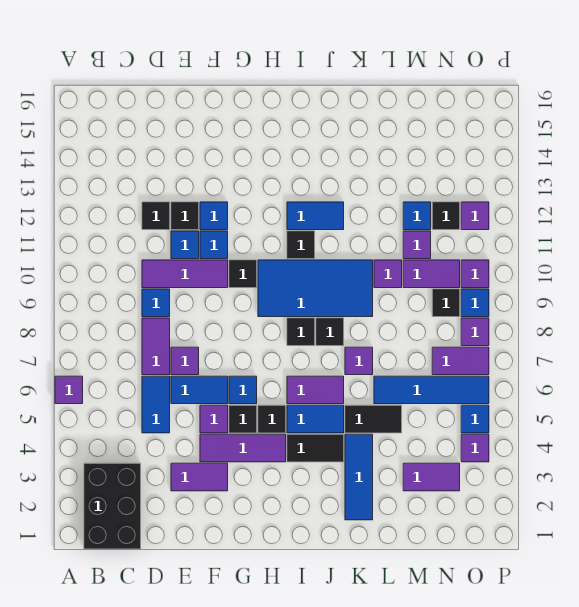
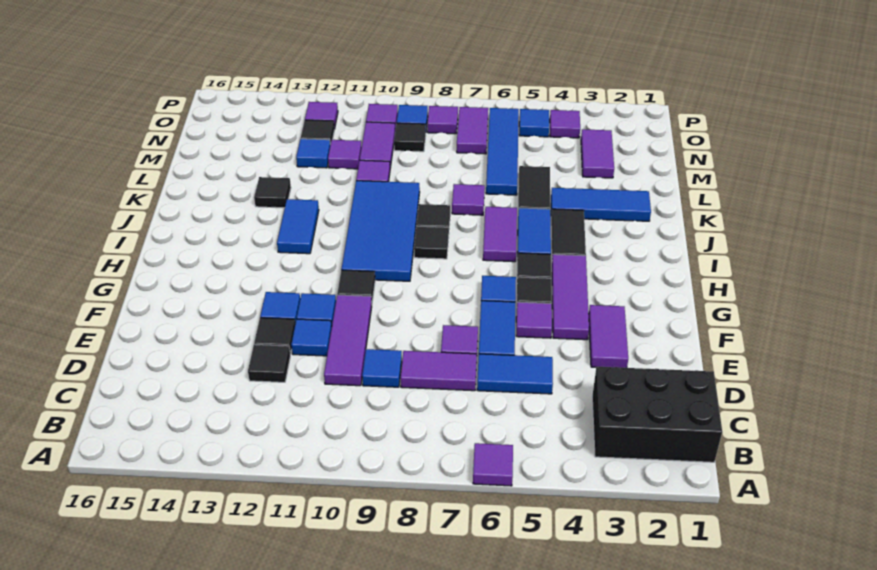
black 1x1 tile [287,231,315,259] -> black 1x1 tile moved to [254,177,291,208]

